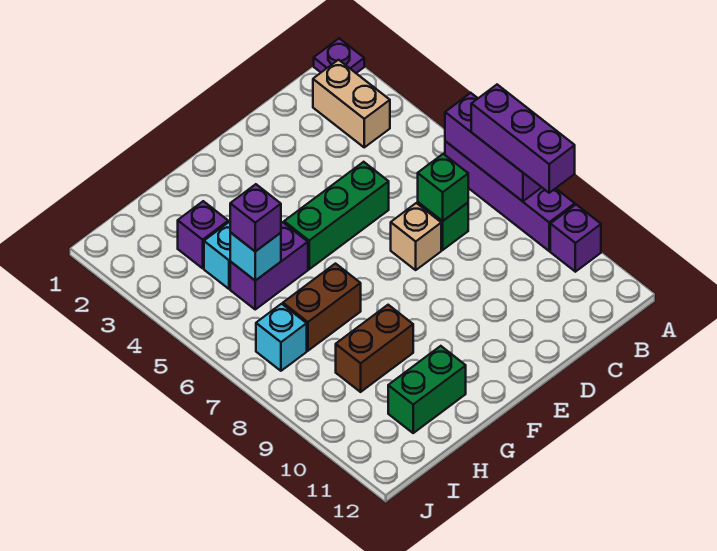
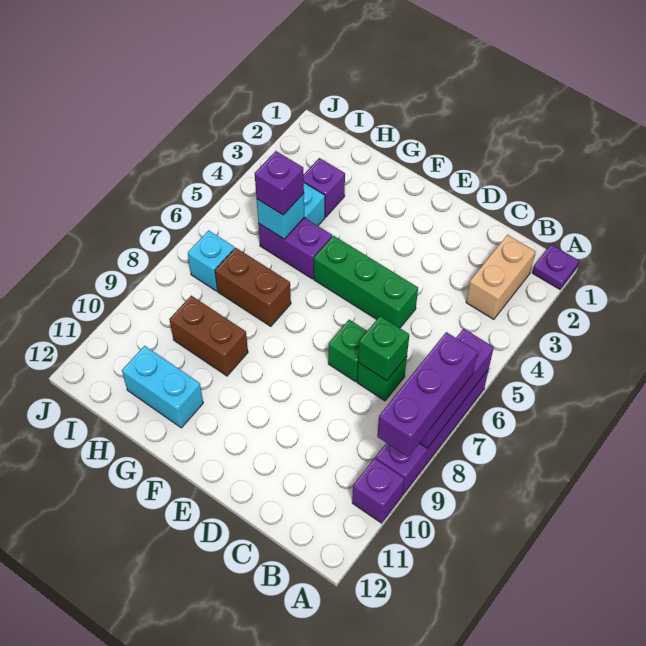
tan 1x1 brick [391,203,441,270] -> green 1x1 brick [328,320,367,382]
green 1x2 brick [388,346,466,433] -> cyan 1x2 brick [122,346,203,428]

